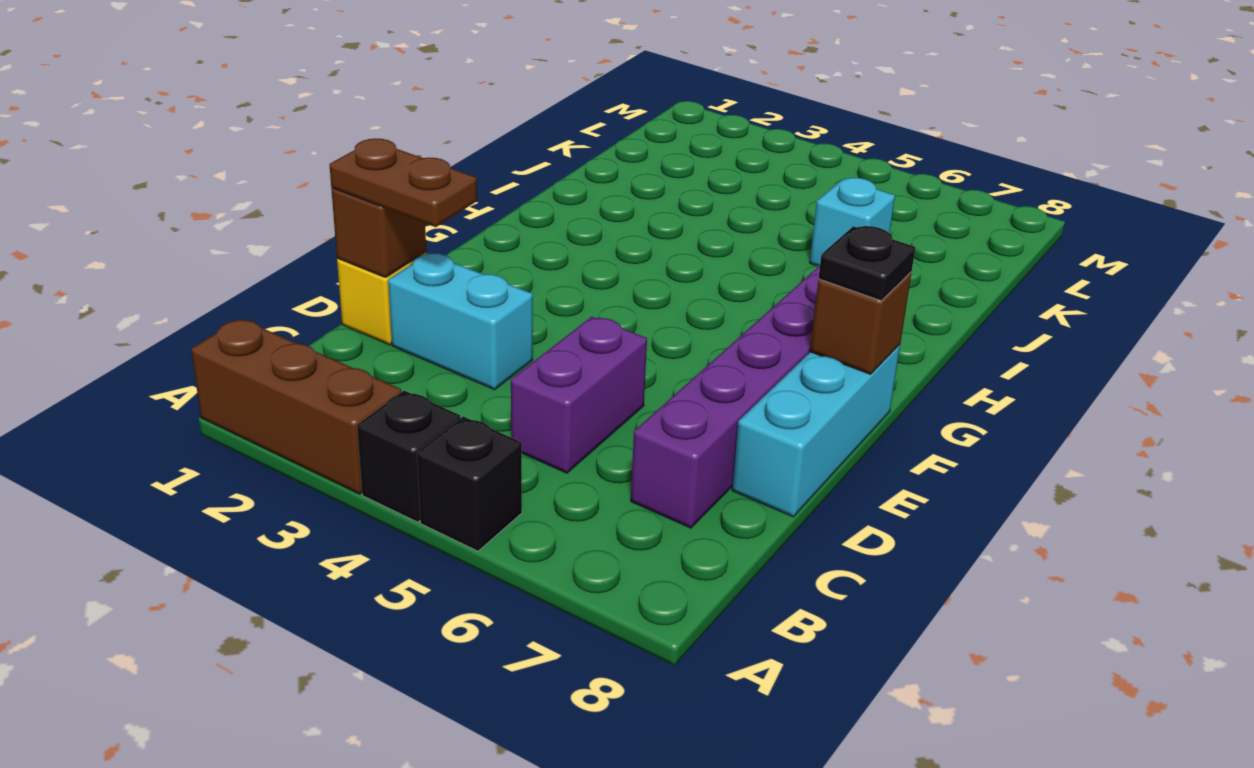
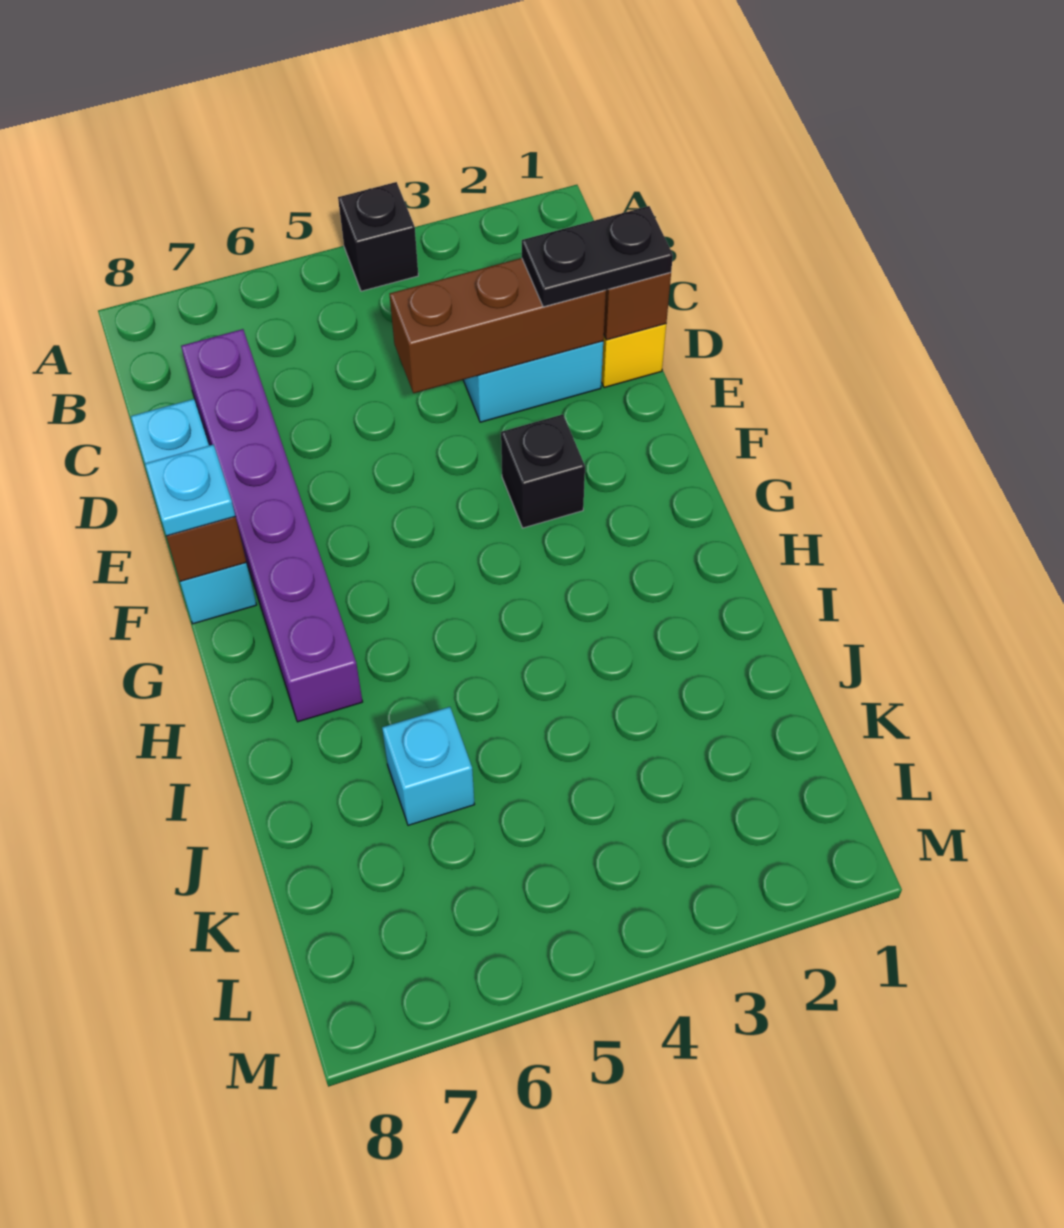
brown 1x3 brick [191,319,401,494] -> brown 1x3 brick moved to [390,258,606,393]
black 1x1 brick [417,416,522,551] -> black 1x1 brick moved to [501,414,585,528]
purple 1x2 brick [511,317,647,473] -> none
brown 1x2 plate [329,139,477,227] -> black 1x2 plate [522,206,673,307]
black 1x1 plate [818,226,915,301] -> cyan 1x1 plate [145,445,235,536]

